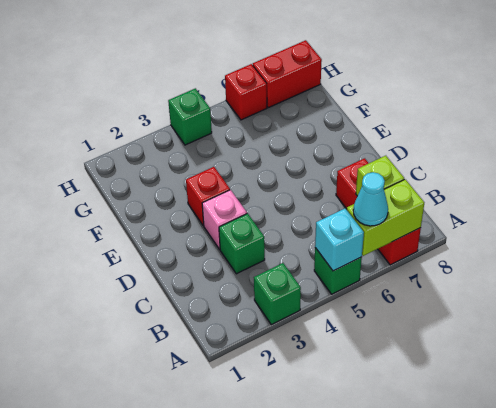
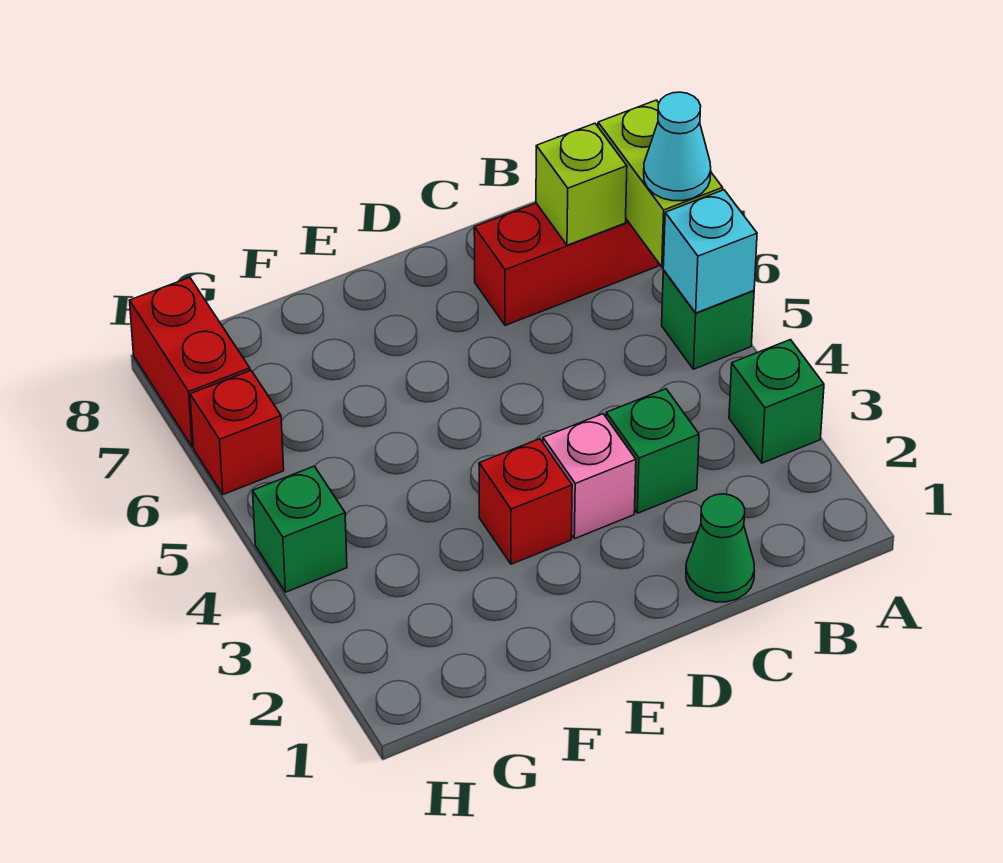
none -> green 1x1 cone [686,494,754,602]

